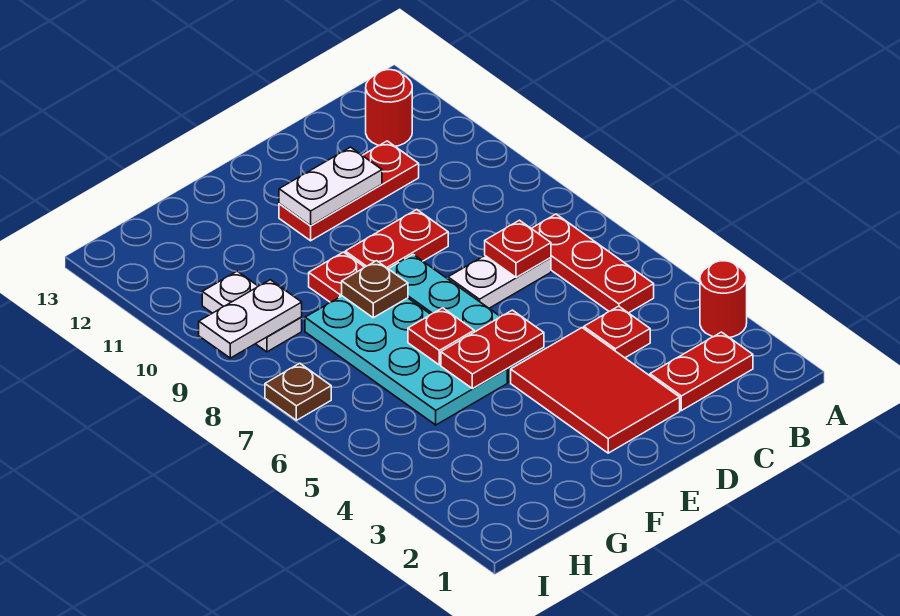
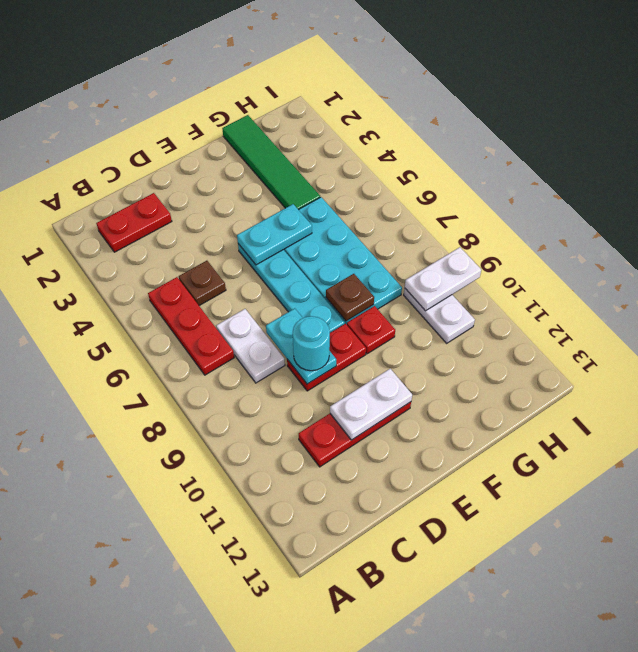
red 1x1 round brick [700,261,747,338] -> none
red 1x1 round brick [366,70,412,146] -> none
red 1x1 plate [584,306,650,358] -> none
white 1x2 plate [448,256,551,308] -> white 1x2 plate turned to [216,309,285,383]
red 1x1 plate [485,220,551,277] -> none
red 2x3 tile [511,328,680,453] -> none
none -> cyan 1x2 plate [266,308,336,384]
none -> cyan 1x1 round brick [293,316,330,371]
red 1x2 plate [441,310,544,389] -> cyan 1x2 plate [237,204,312,265]
red 1x1 plate [408,308,474,365] -> none
none -> green 1x4 tile [222,115,320,210]
brown 1x1 plate [265,363,331,420] -> brown 1x1 plate moved to [179,261,226,306]

